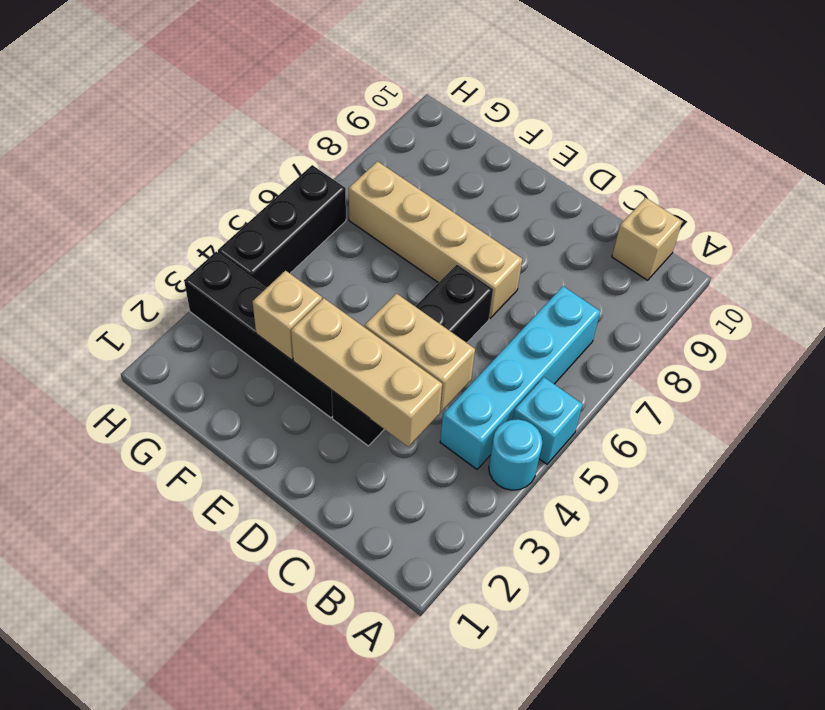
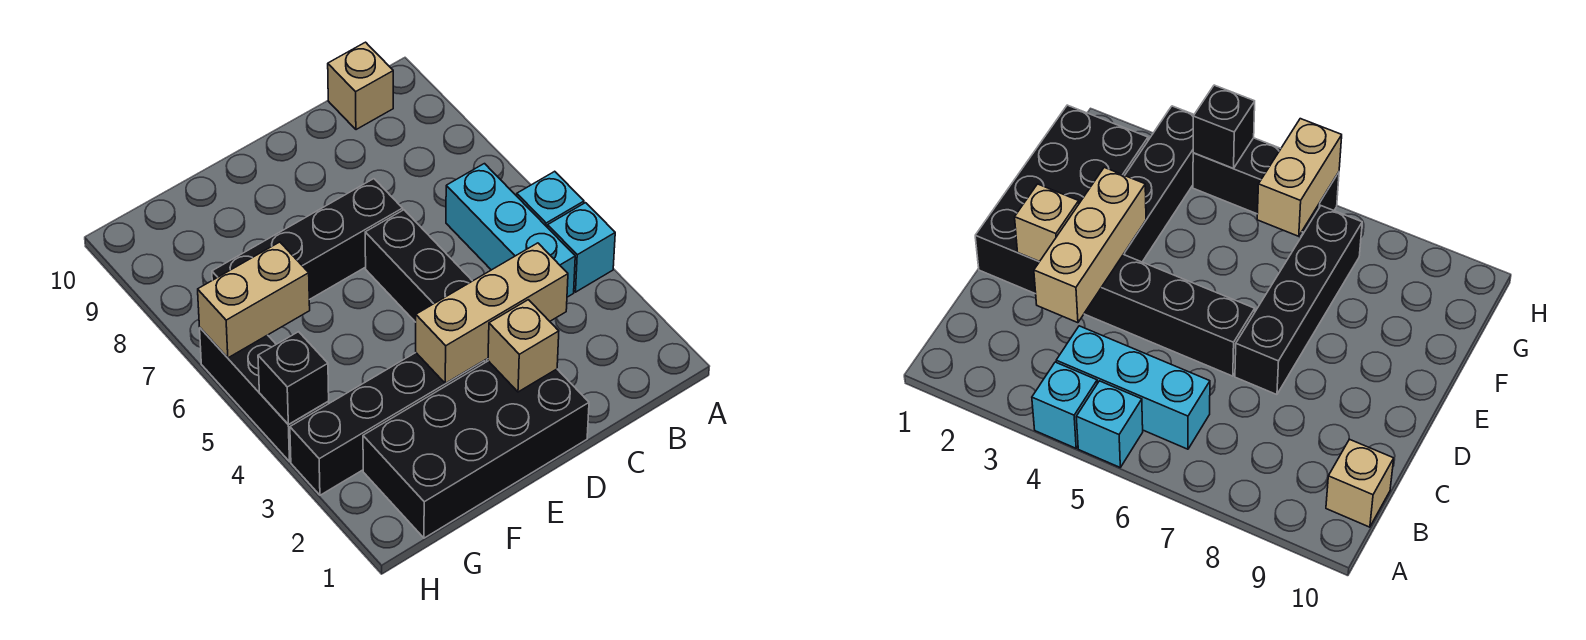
cyan 1x1 round brick [489,419,543,490] -> cyan 1x1 brick [548,203,615,292]
cyan 1x4 brick [440,286,600,469] -> cyan 1x3 brick [446,164,575,297]
tan 1x2 brick [365,294,475,412] -> tan 1x2 brick moved to [198,242,310,358]
none -> black 2x4 brick [363,361,589,538]
tan 1x4 brick [349,161,522,318] -> black 1x4 brick [212,179,403,300]
tan 1x1 brick [252,271,322,360] -> tan 1x1 brick moved to [488,300,559,392]
none -> black 1x1 brick [258,332,329,425]

